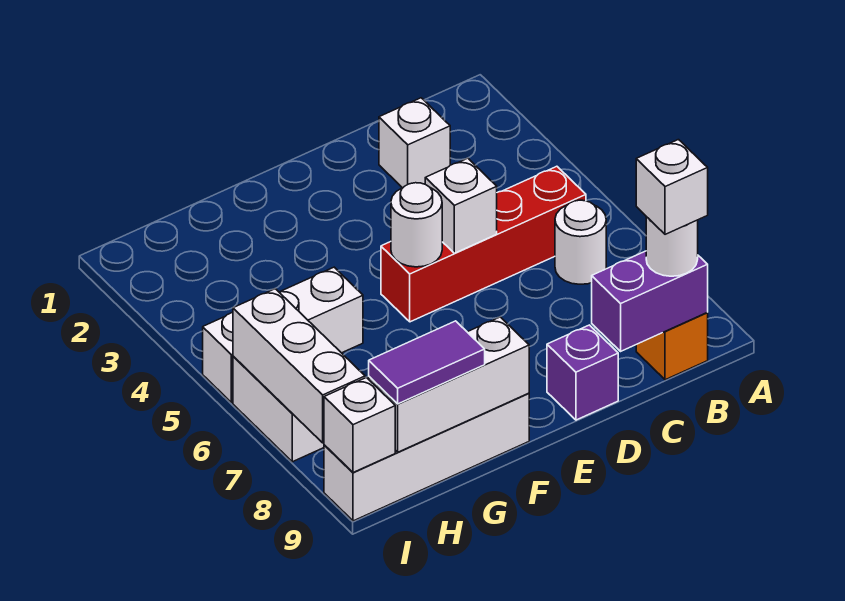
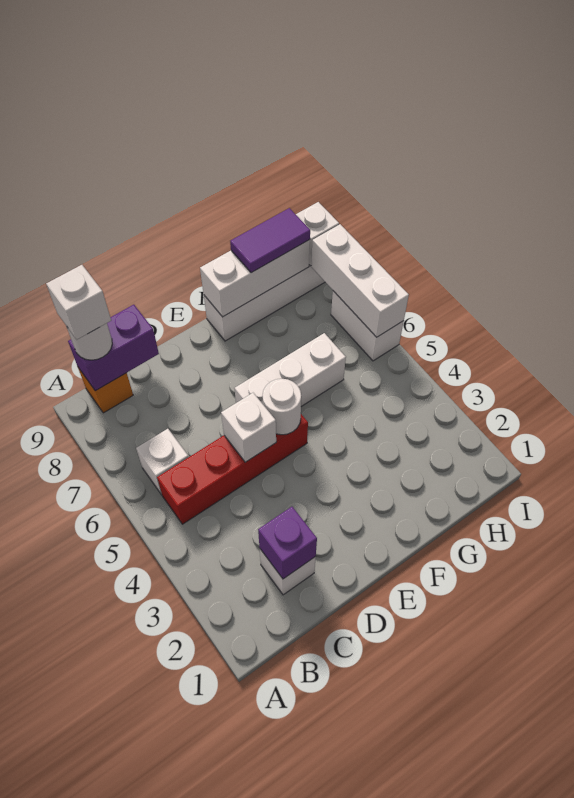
white 1x1 round brick [555,200,606,284] -> white 1x1 brick [136,429,188,495]
purple 1x1 brick [547,325,618,420] -> purple 1x1 brick moved to [258,507,317,579]
white 1x3 brick [203,267,363,403] -> white 1x3 brick moved to [234,333,346,406]

